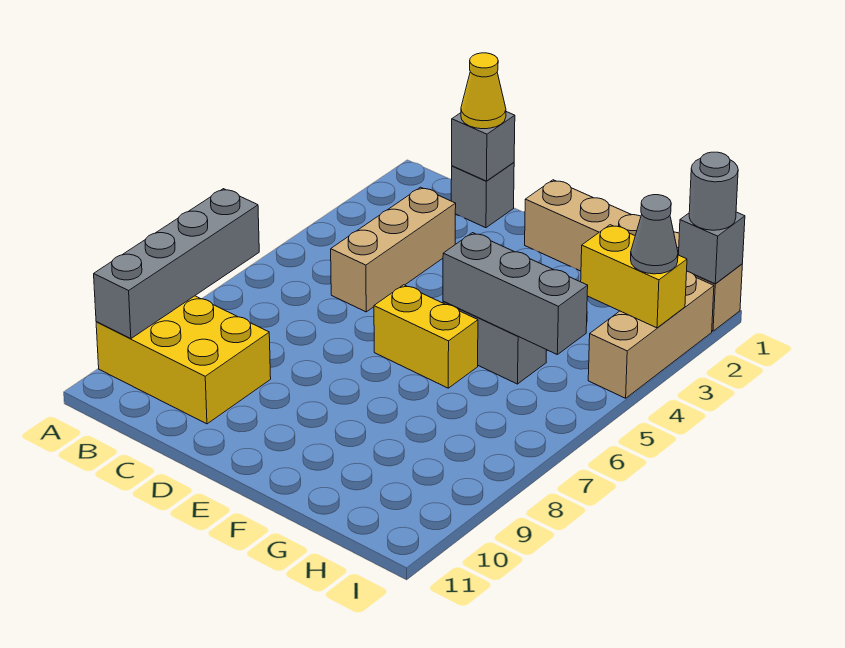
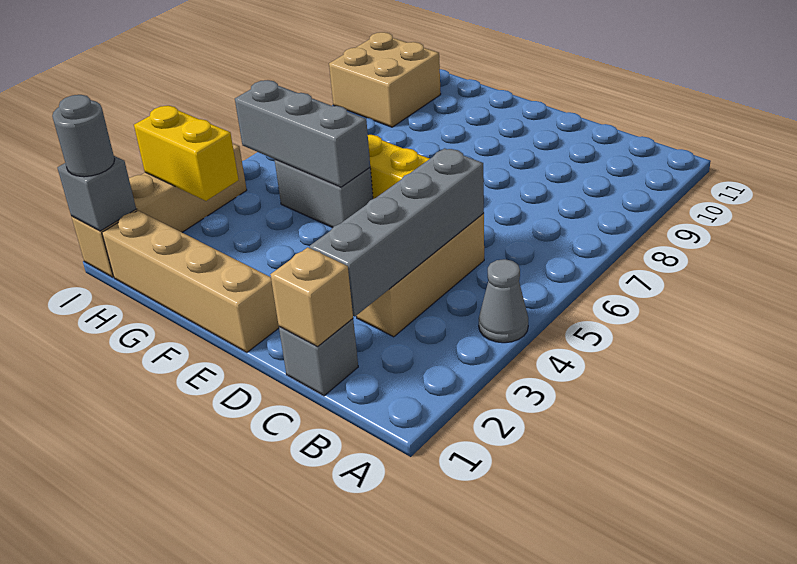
grey 1x4 brick [94,189,259,339] -> grey 1x4 brick moved to [310,148,484,317]
yellow 2x3 brick [96,296,271,424] -> none
grey 1x1 brick [452,112,515,181] -> tan 1x1 brick [270,247,353,347]
yellow 1x1 cone [461,53,506,129] -> none
none -> tan 2x2 brick [329,32,441,127]
grey 1x1 cone [631,195,678,274] -> grey 1x1 cone moved to [479,259,528,343]

